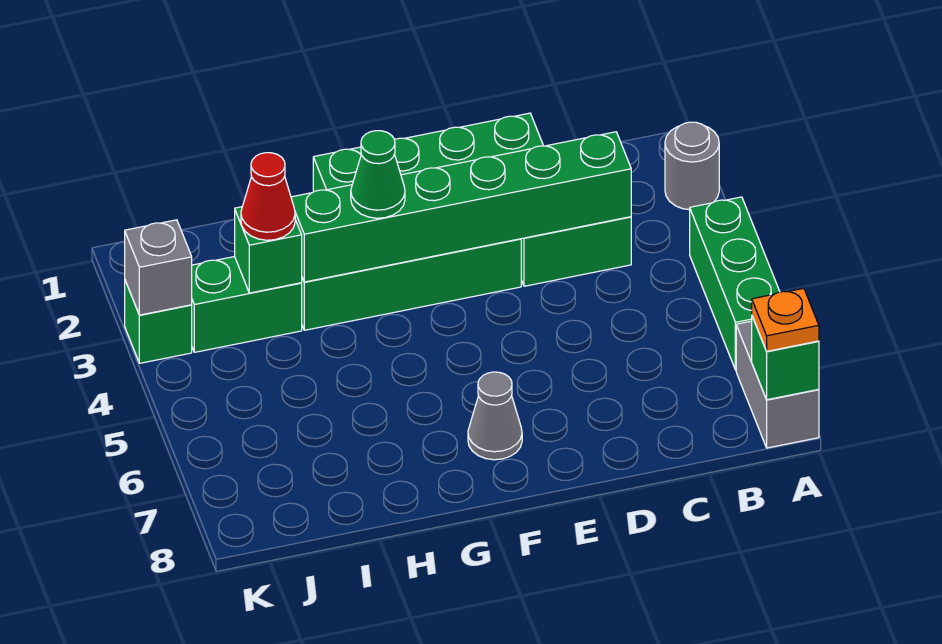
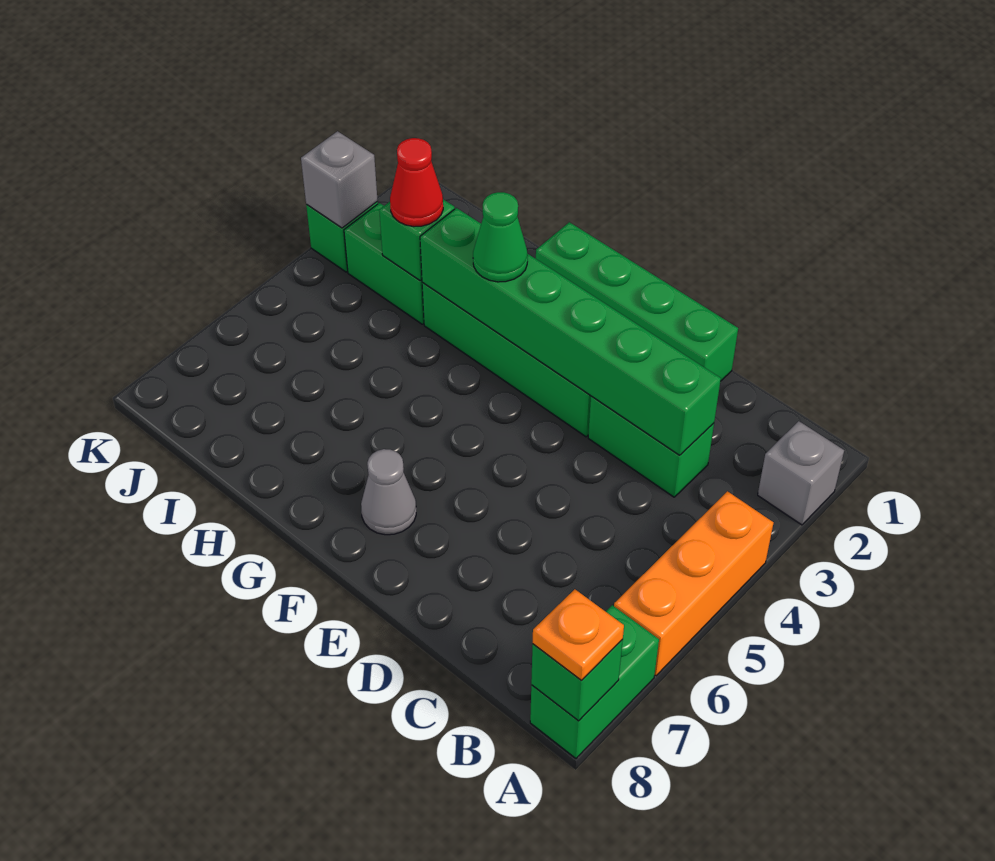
grey 1x1 round brick [665,122,719,210] -> grey 1x1 brick [758,421,844,525]
green 1x3 brick [690,197,780,370] -> orange 1x3 brick [614,491,774,676]
grey 1x2 brick [736,321,819,448] -> green 1x2 brick [530,605,659,758]

